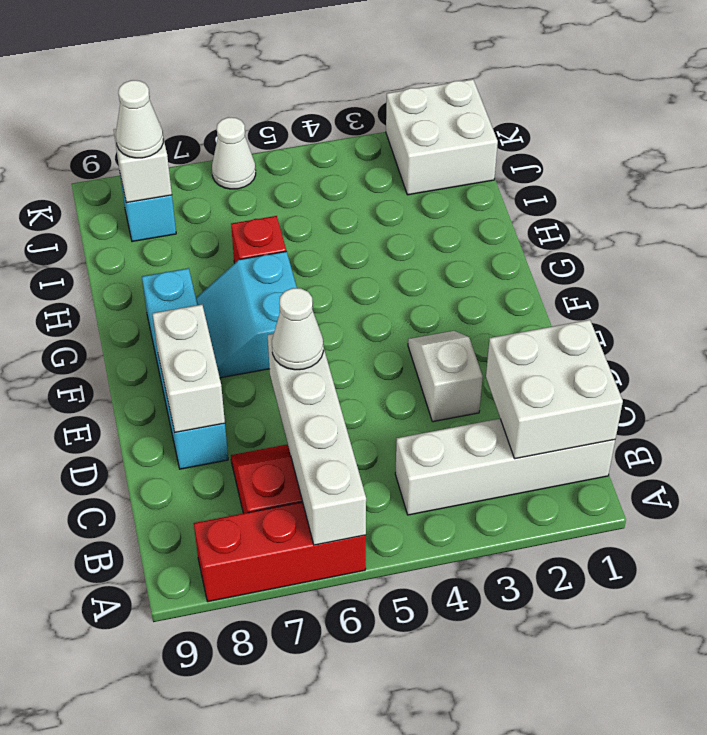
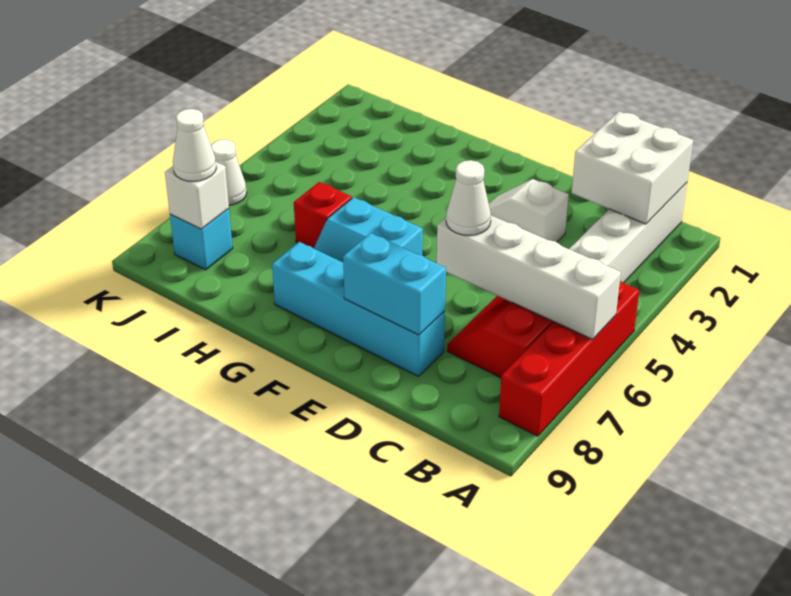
red 1x3 brick [194,502,366,602] -> red 1x4 brick [499,281,639,436]
white 1x2 brick [152,305,225,432] -> cyan 1x2 brick [343,233,446,335]
white 2x2 brick [386,79,498,195] -> none

